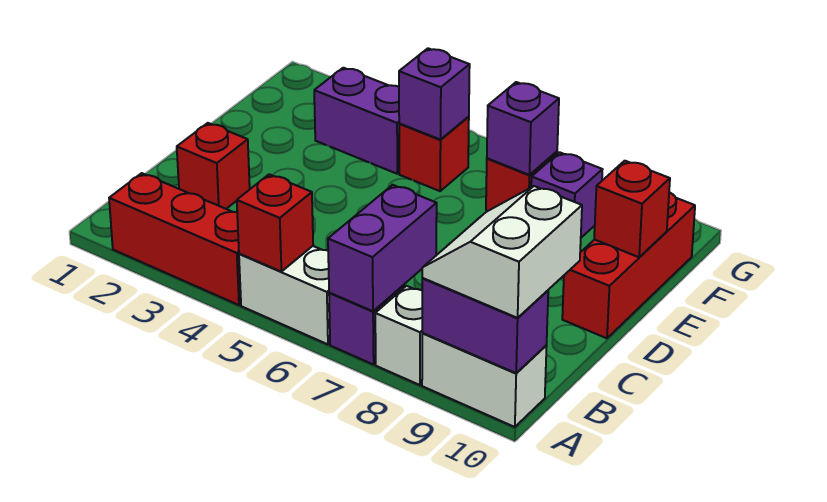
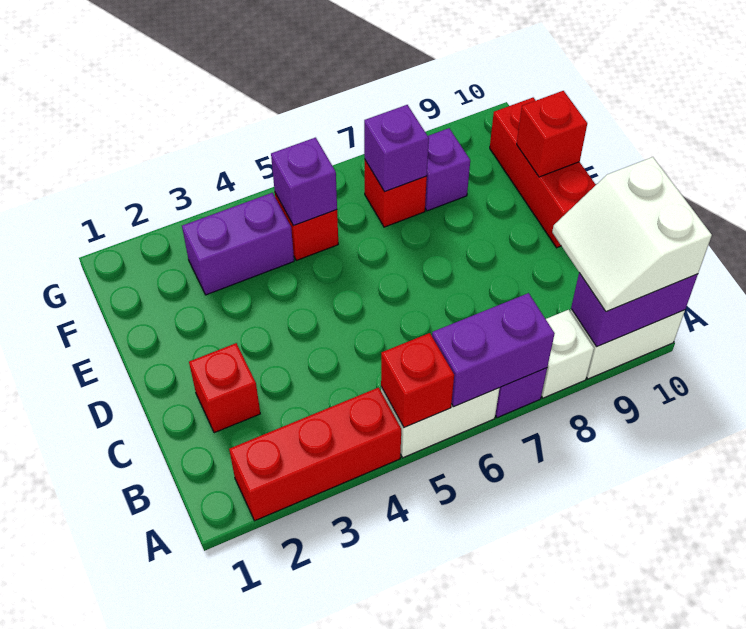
purple 1x2 brick [328,185,437,311] -> purple 1x2 brick turned to [432,293,555,407]

